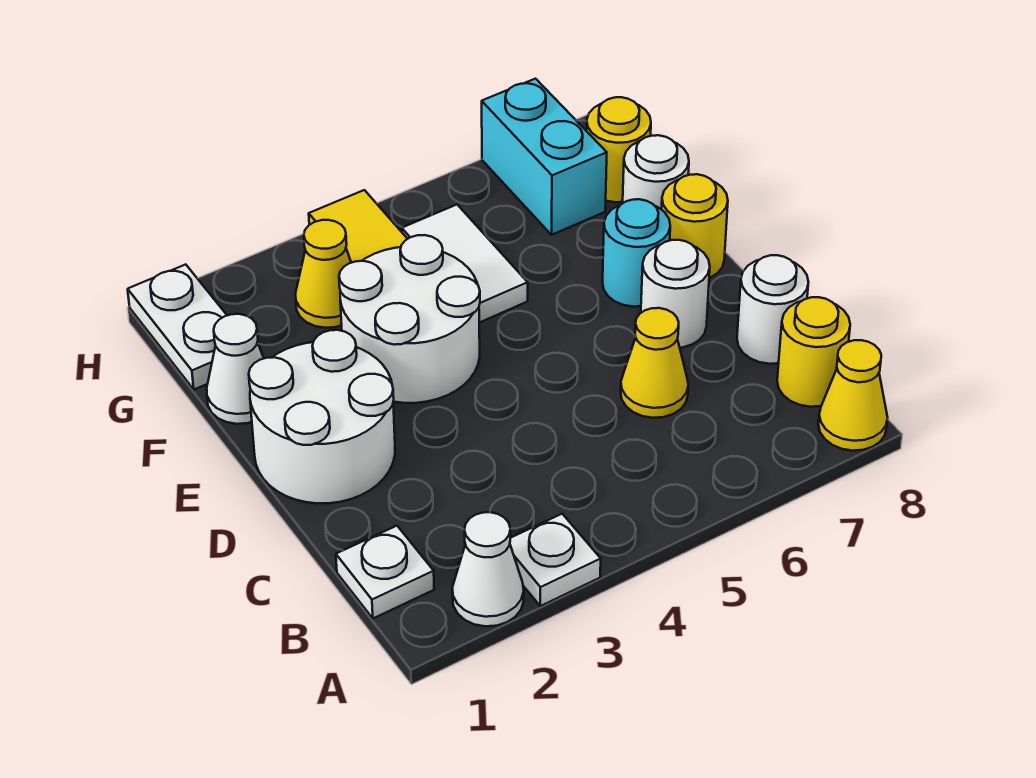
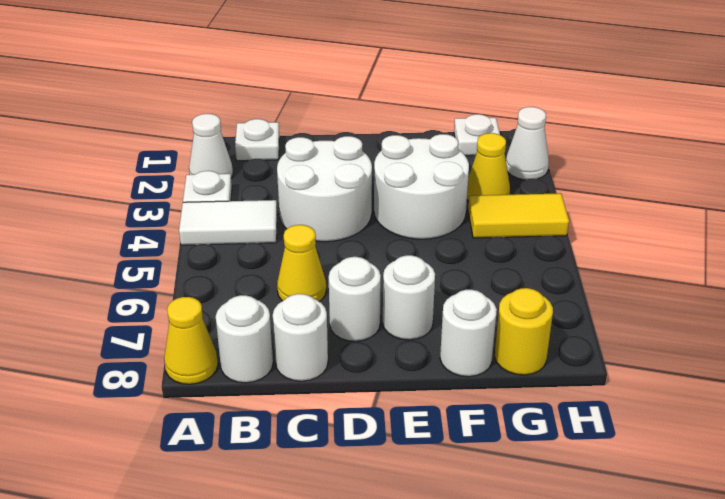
yellow 1x1 round brick [777,297,850,407] -> white 1x1 round brick [216,295,273,383]
white 2x2 round brick [249,330,395,503] -> white 2x2 round brick moved to [277,136,372,242]
cyan 1x1 round brick [603,199,670,307] -> white 1x1 round brick [383,255,435,340]
yellow 1x1 round brick [662,174,728,278] -> none
white 1x1 cone [207,314,264,424] -> white 1x1 cone moved to [506,107,549,180]
white 1x2 tile [402,205,528,323] -> white 1x2 tile moved to [179,200,277,245]
white 1x2 plate [128,264,227,390] -> white 1x1 plate [454,114,500,156]
cyan 1x2 brick [482,79,607,235] -> none

